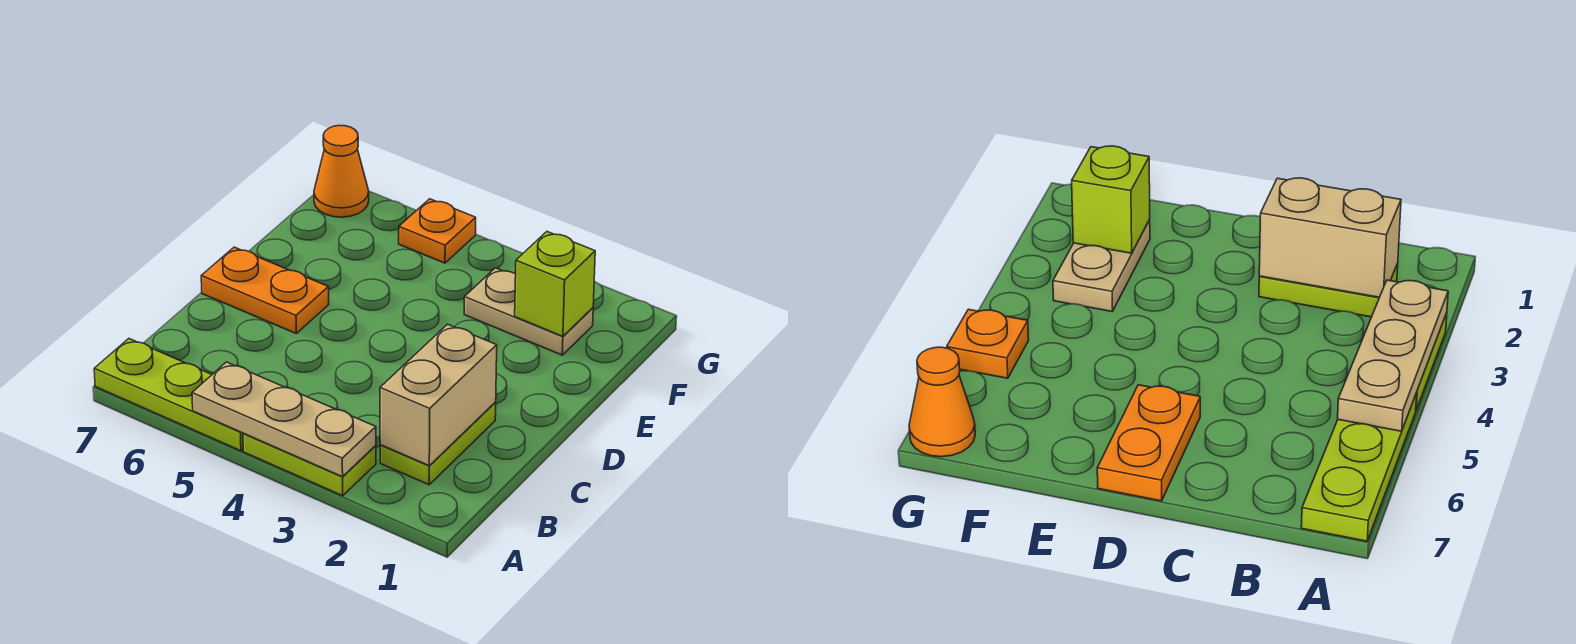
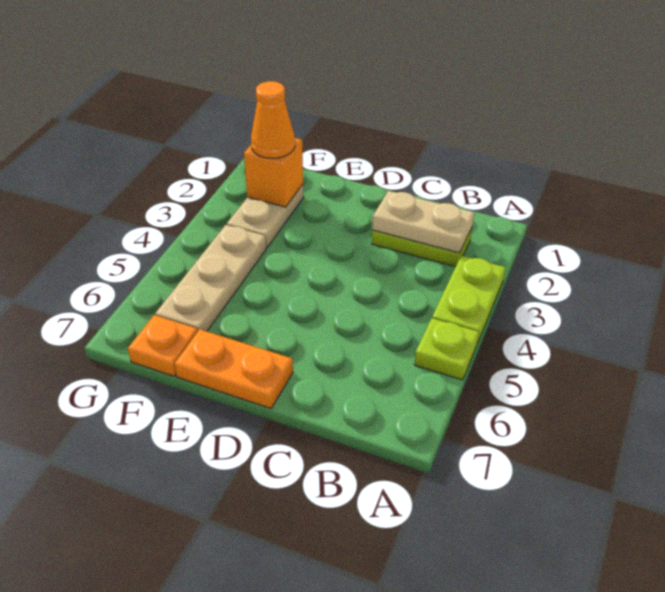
tan 1x3 plate [192,362,376,477] -> tan 1x3 plate moved to [155,225,266,331]
lime 1x3 plate [94,339,243,451] -> lime 1x1 plate [414,318,479,380]
tan 1x2 brick [380,324,497,466] -> tan 1x2 plate [372,191,474,253]
orange 1x2 plate [201,247,329,333] -> orange 1x2 plate turned to [175,329,293,409]
lime 1x1 brick [515,232,595,336] -> orange 1x1 brick [244,138,303,207]
orange 1x1 plate [399,199,476,263] -> orange 1x1 plate moved to [128,315,198,376]
orange 1x1 cone [314,125,369,217] -> orange 1x1 cone moved to [251,81,295,158]

